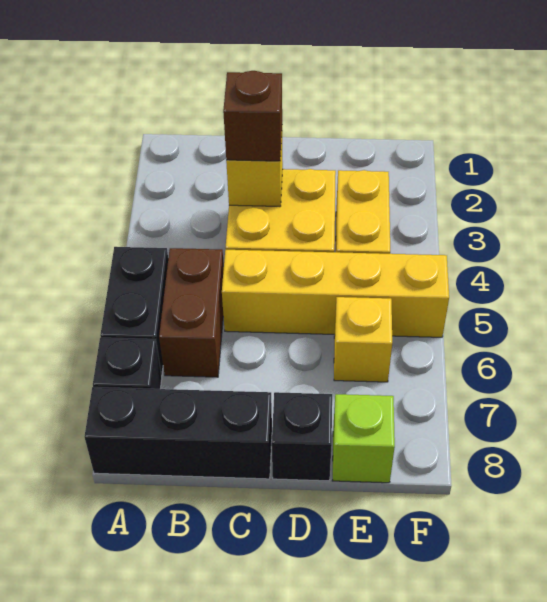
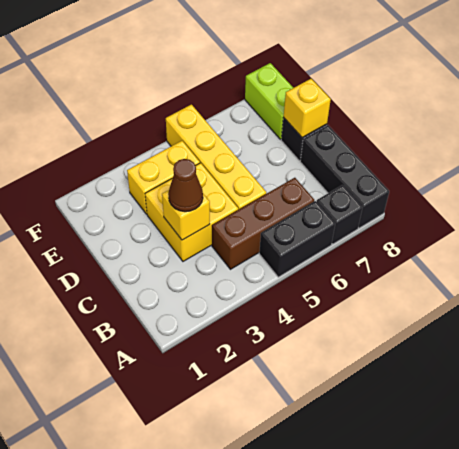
brown 1x2 brick [159,248,224,377] -> brown 1x3 brick [212,178,314,269]
brown 1x1 brick [223,71,282,161] -> brown 1x1 cone [168,159,203,212]
yellow 1x1 brick [334,297,392,382] -> yellow 1x1 brick moved to [284,79,331,137]
lime 1x1 brick [332,394,395,483] -> lime 1x2 brick [245,63,293,139]

